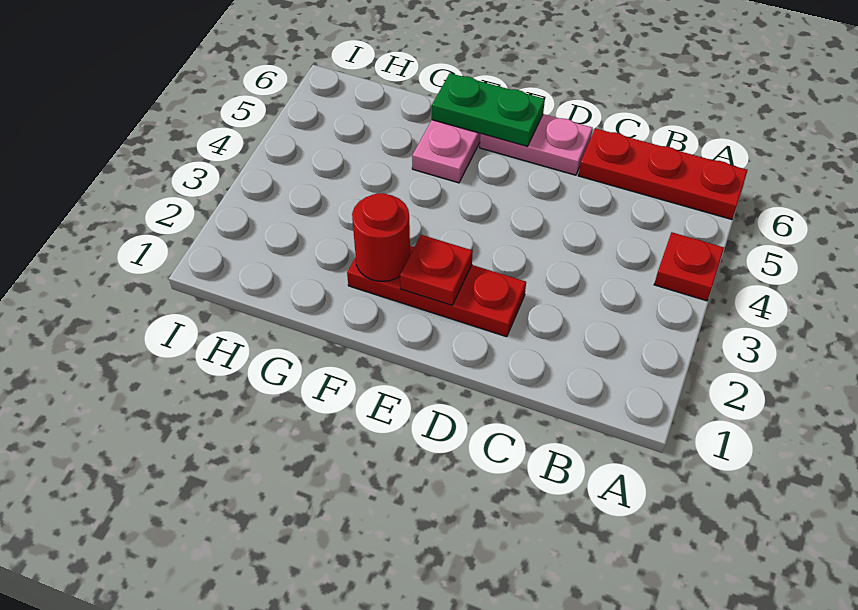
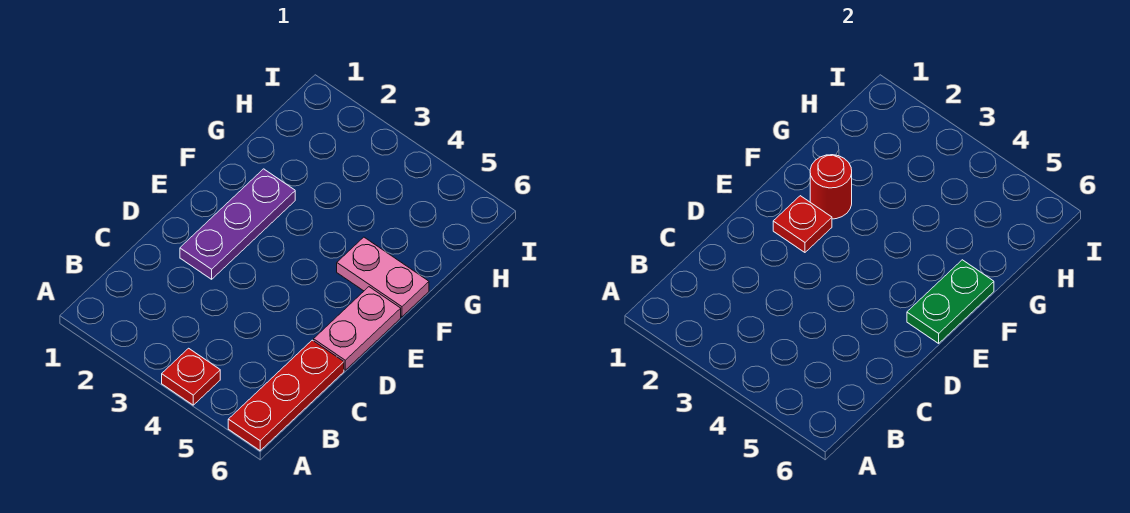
red 1x3 plate [347,246,526,337] -> purple 1x3 plate [180,169,295,279]

